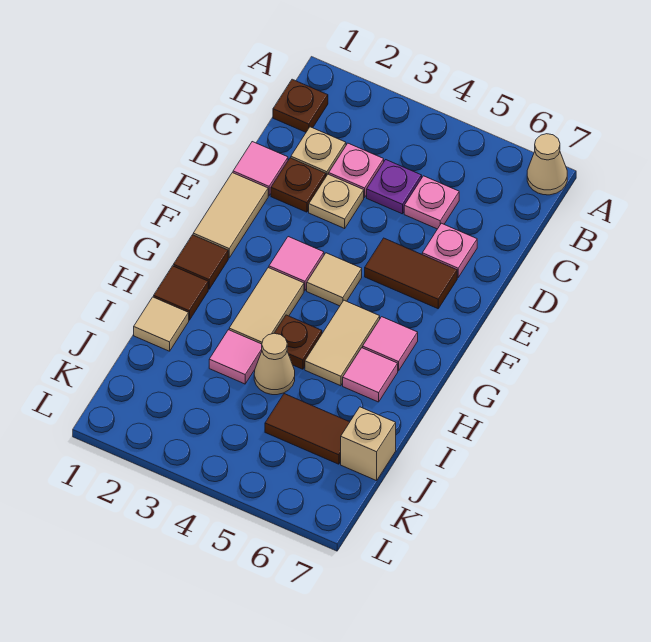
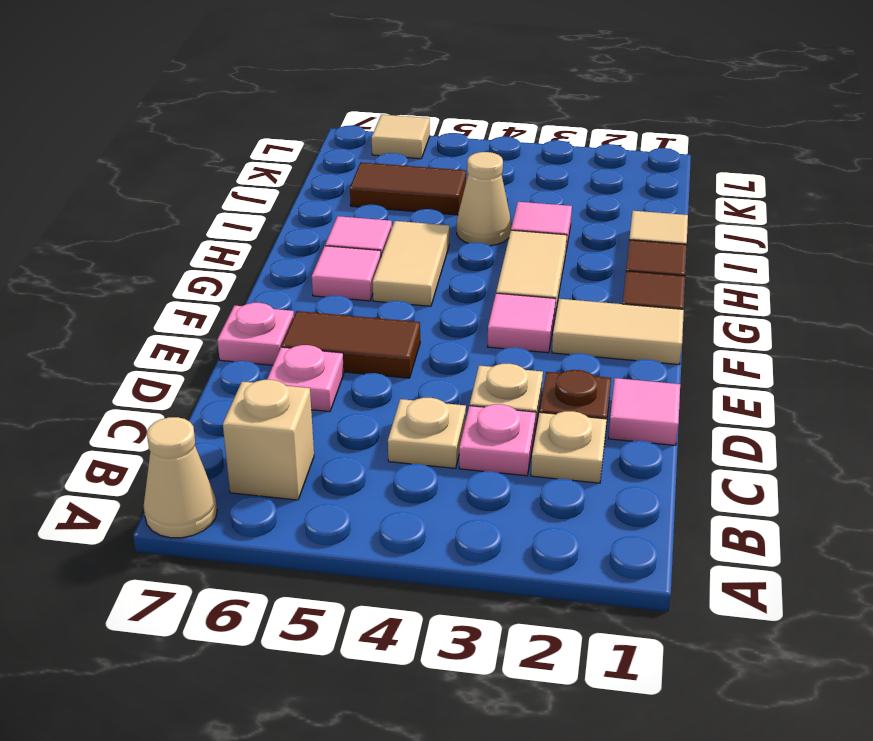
brown 1x1 plate [273,79,328,132] -> none
purple 1x1 plate [367,160,422,214] -> tan 1x1 plate [388,398,466,468]
pink 1x1 plate [404,176,459,229] -> pink 1x1 plate moved to [217,303,294,365]
tan 1x2 tile [193,173,268,258] -> tan 1x2 tile turned to [552,299,684,365]
tan 1x1 tile [307,253,362,306] -> tan 1x1 tile moved to [372,115,430,159]
brown 1x1 plate [275,315,322,369] -> none
tan 1x1 brick [341,407,396,481] -> tan 1x1 brick moved to [223,380,314,500]

